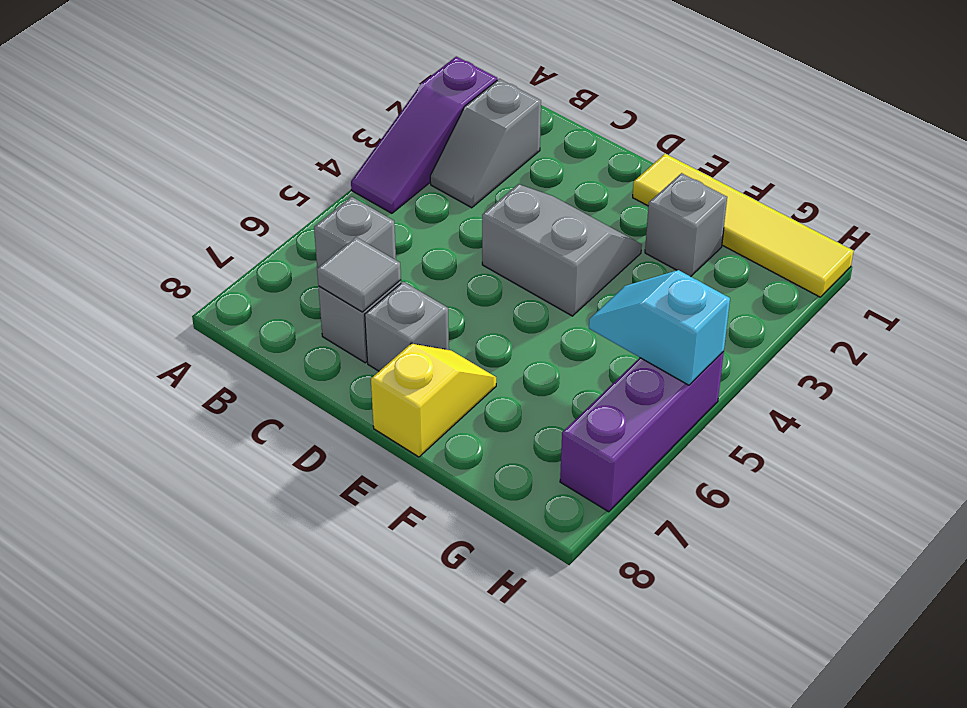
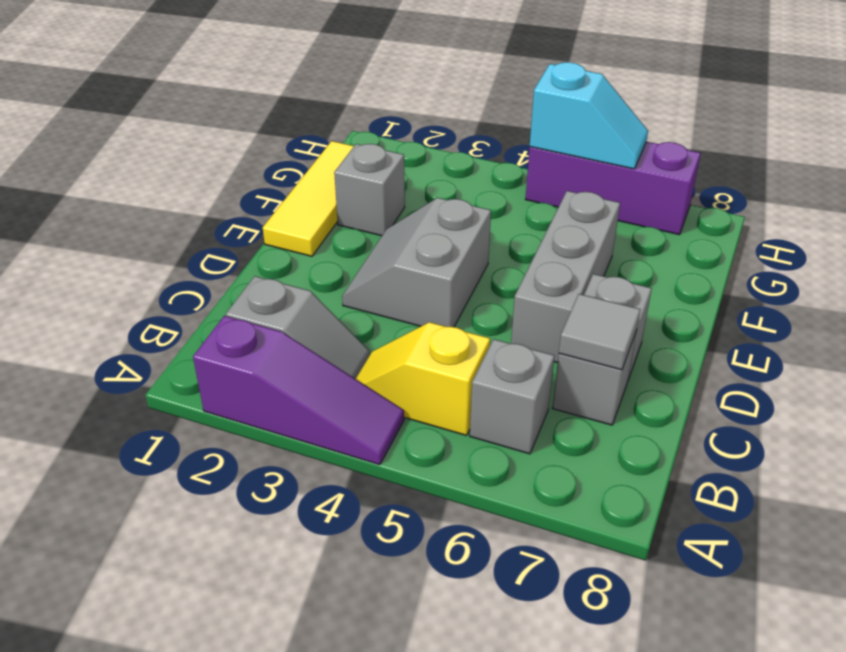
none -> grey 1x3 brick [511,191,620,363]
yellow 1x4 tile [633,154,853,297] -> yellow 1x3 tile [263,141,354,256]
yellow 1x2 slope [371,343,496,457] -> yellow 1x2 slope moved to [356,322,490,435]
cyan 1x2 slope [589,270,730,385] -> cyan 1x2 slope turned to [530,62,648,169]

